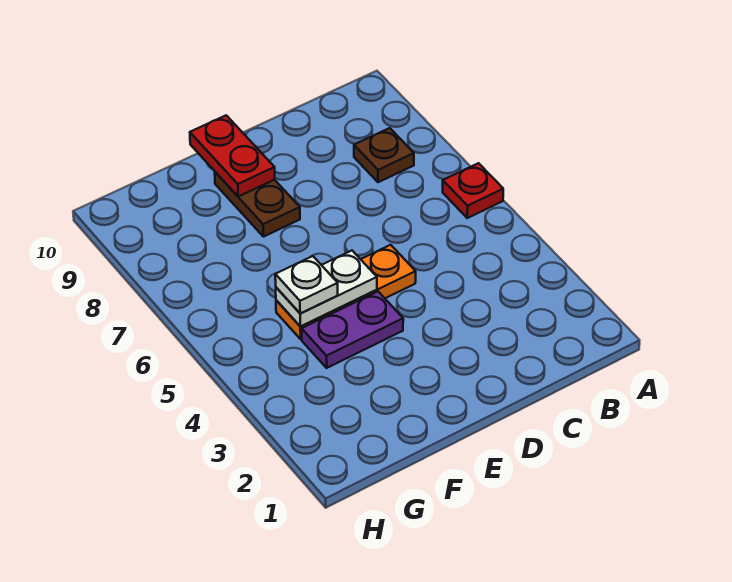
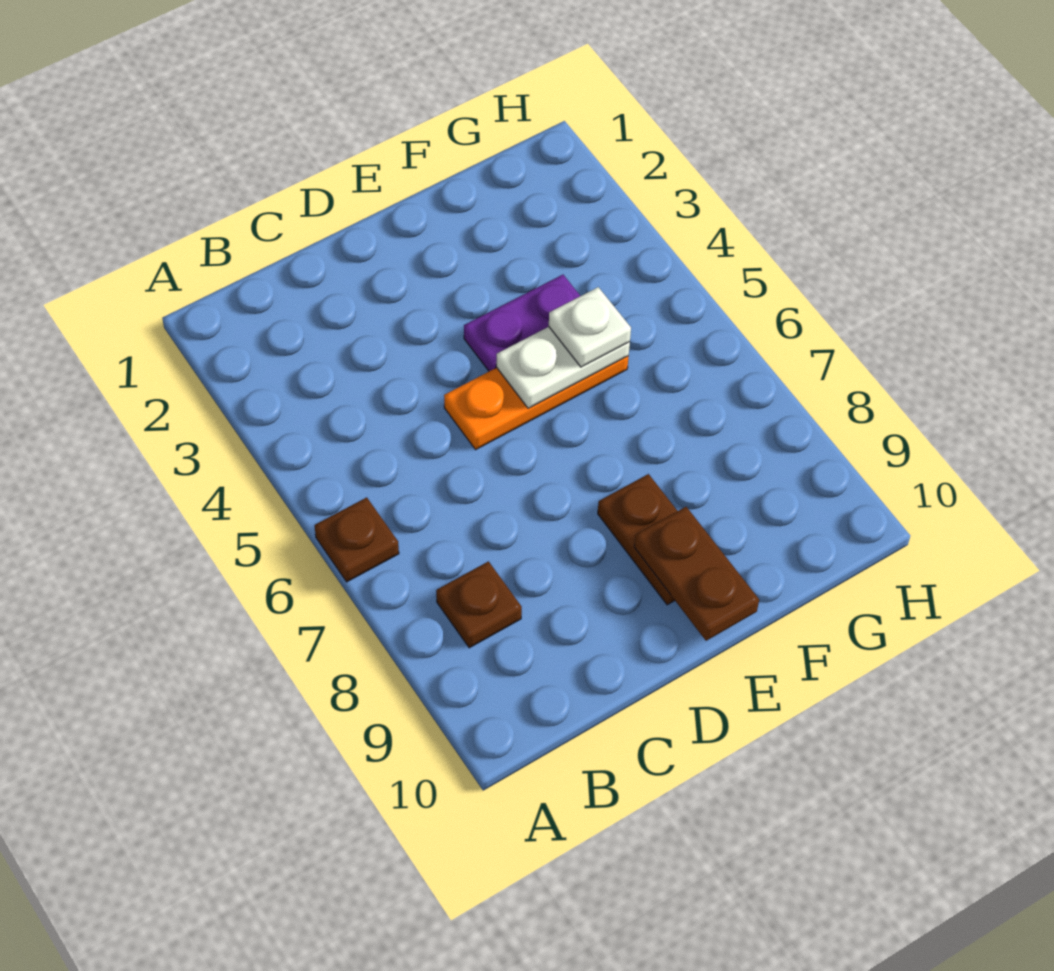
red 1x1 plate [443,163,503,218] -> brown 1x1 plate [315,497,399,582]
red 1x2 plate [190,115,275,197] -> brown 1x2 plate [634,507,759,641]

